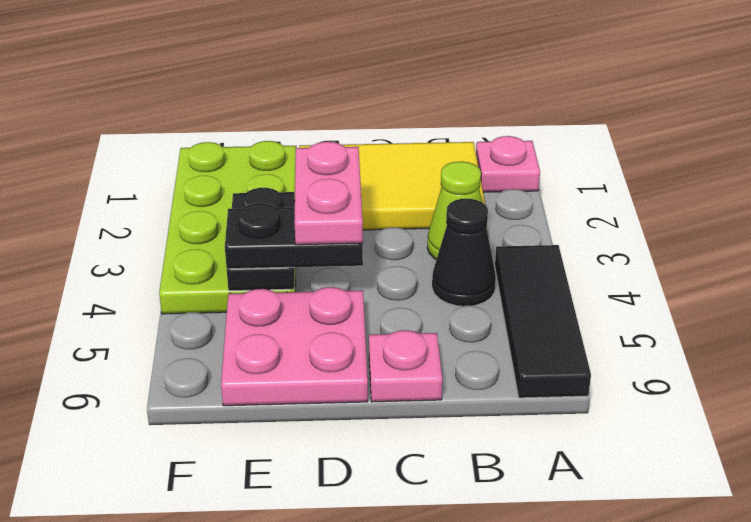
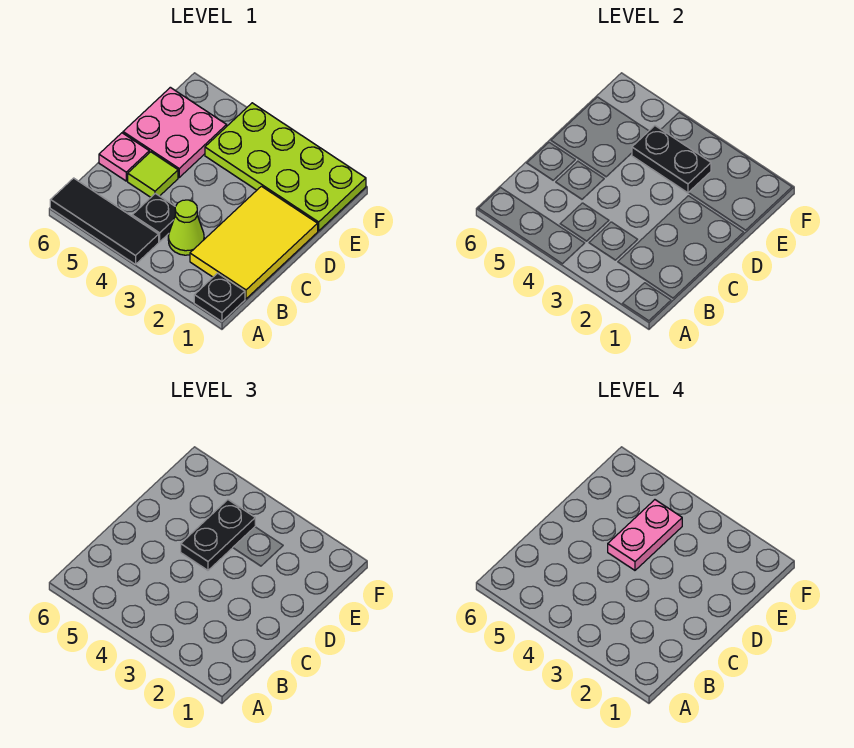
pink 1x1 plate [476,136,540,192] -> black 1x1 plate [194,273,245,322]
black 1x1 cone [432,199,496,306] -> black 1x1 plate [132,193,175,242]
none -> lime 1x1 tile [128,152,178,197]
pink 1x2 plate [295,142,363,245] -> pink 1x2 plate turned to [608,500,682,570]

